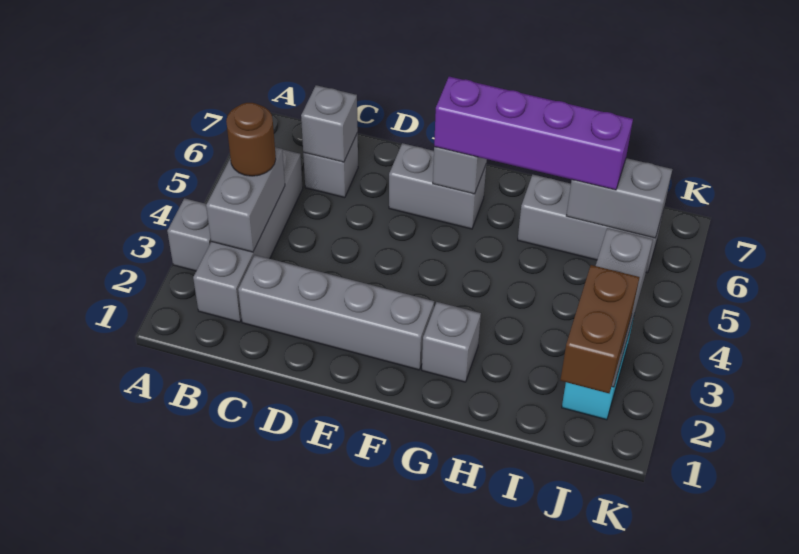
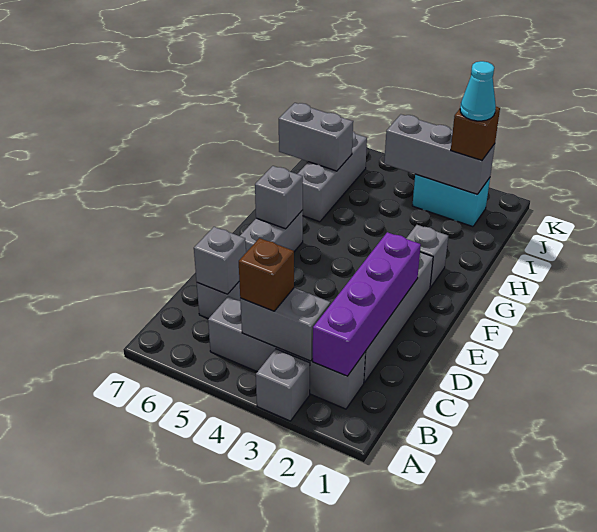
brown 1x1 round brick [226,103,276,176] -> brown 1x1 brick [239,238,294,311]
purple 1x4 brick [434,77,633,190] -> purple 1x4 brick moved to [313,232,421,376]
grey 1x2 brick [566,158,672,238] -> grey 1x2 brick turned to [279,103,353,171]
brown 1x2 brick [560,265,640,393] -> brown 1x1 brick [451,107,500,160]
none -> cyan 1x1 cone [460,61,496,121]

